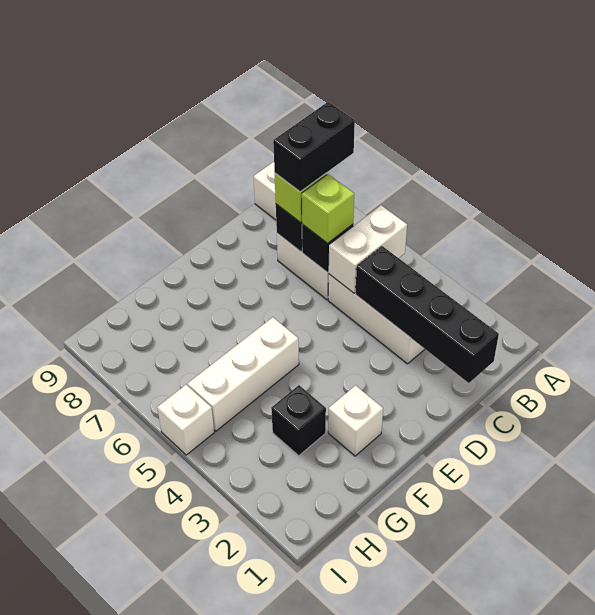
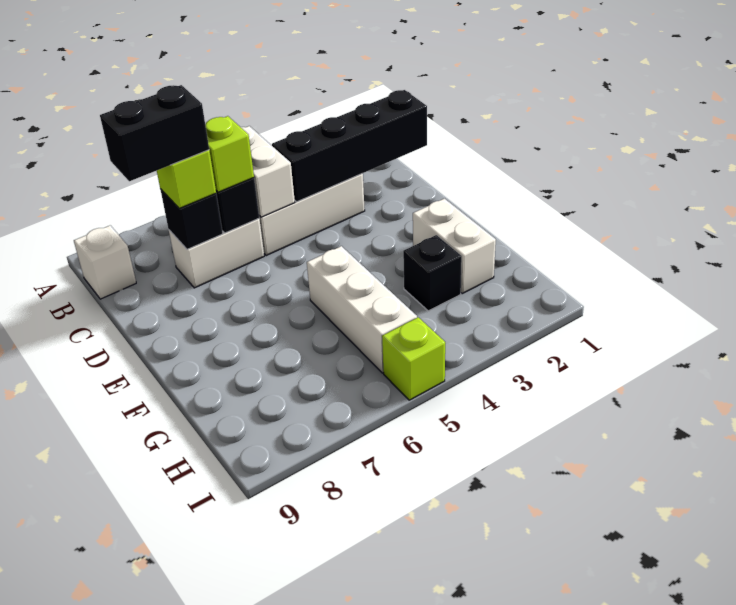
black 1x2 brick [273,102,355,192] -> black 1x2 brick turned to [100,85,209,181]
white 1x1 brick [328,385,383,456] -> white 1x2 brick [413,199,496,293]
white 1x1 brick [157,385,214,455] -> lime 1x1 brick [382,317,445,400]

